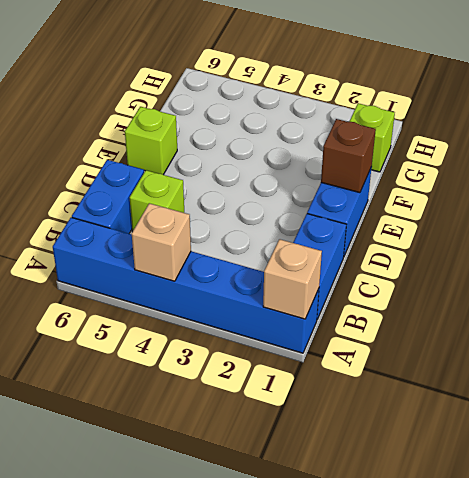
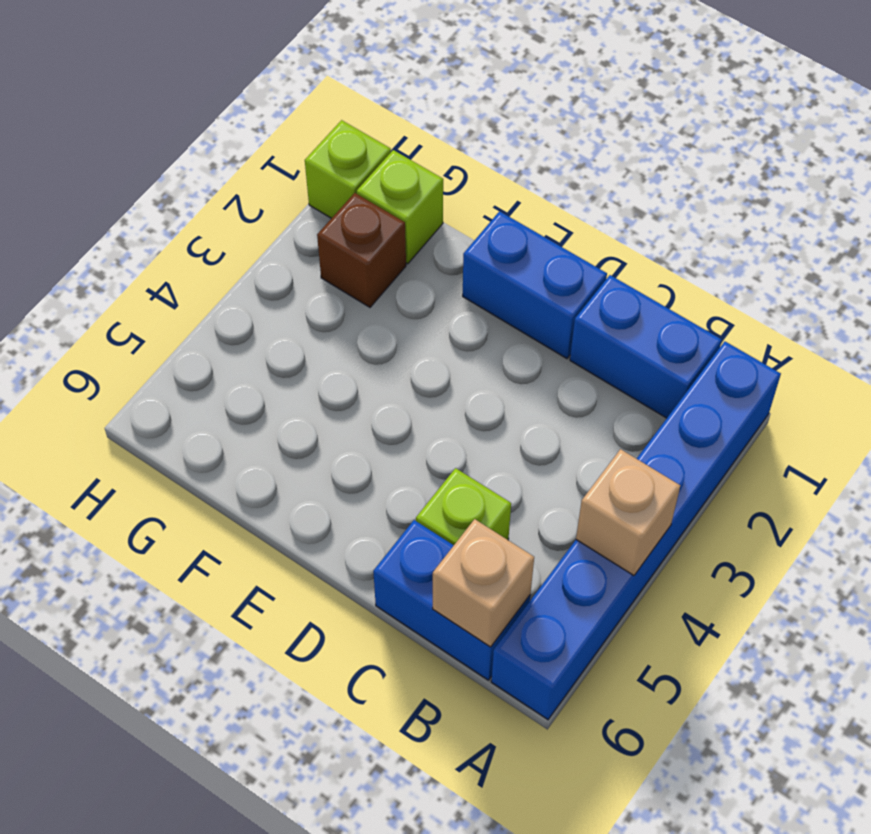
tan 1x1 brick [263,239,322,319] -> tan 1x1 brick moved to [433,519,534,647]
brown 1x1 brick [321,119,376,193] -> brown 1x1 brick moved to [317,193,406,307]
lime 1x1 brick [125,107,177,175] -> lime 1x1 brick moved to [305,120,391,218]

